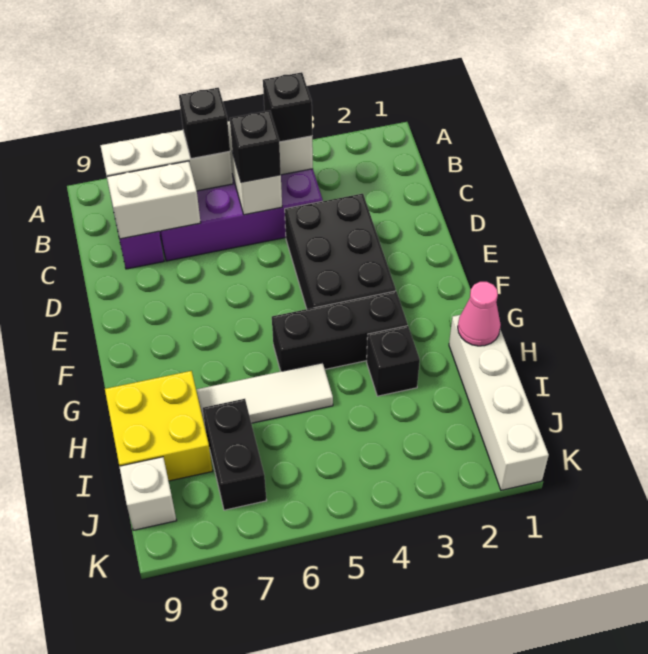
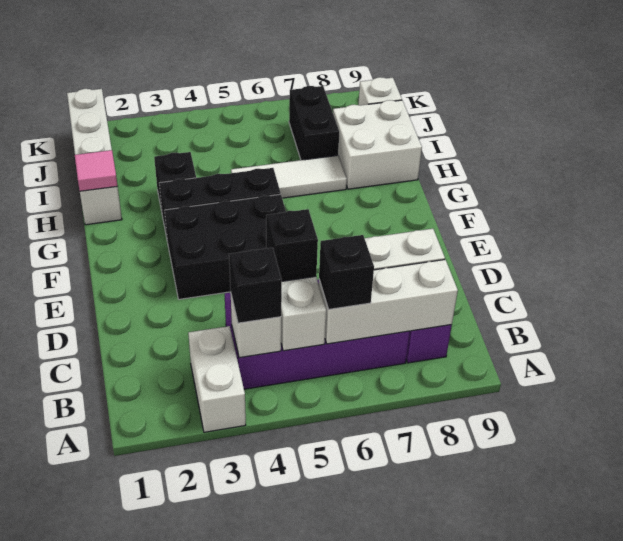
none -> white 1x2 brick [188,326,246,432]
black 2x3 brick [285,194,396,309] -> black 2x3 brick turned to [165,194,286,299]
pink 1x1 cone [458,282,501,346] -> pink 1x1 tile [75,150,117,191]
yellow 2x2 brick [105,371,213,481] -> white 2x2 brick [333,100,422,189]

